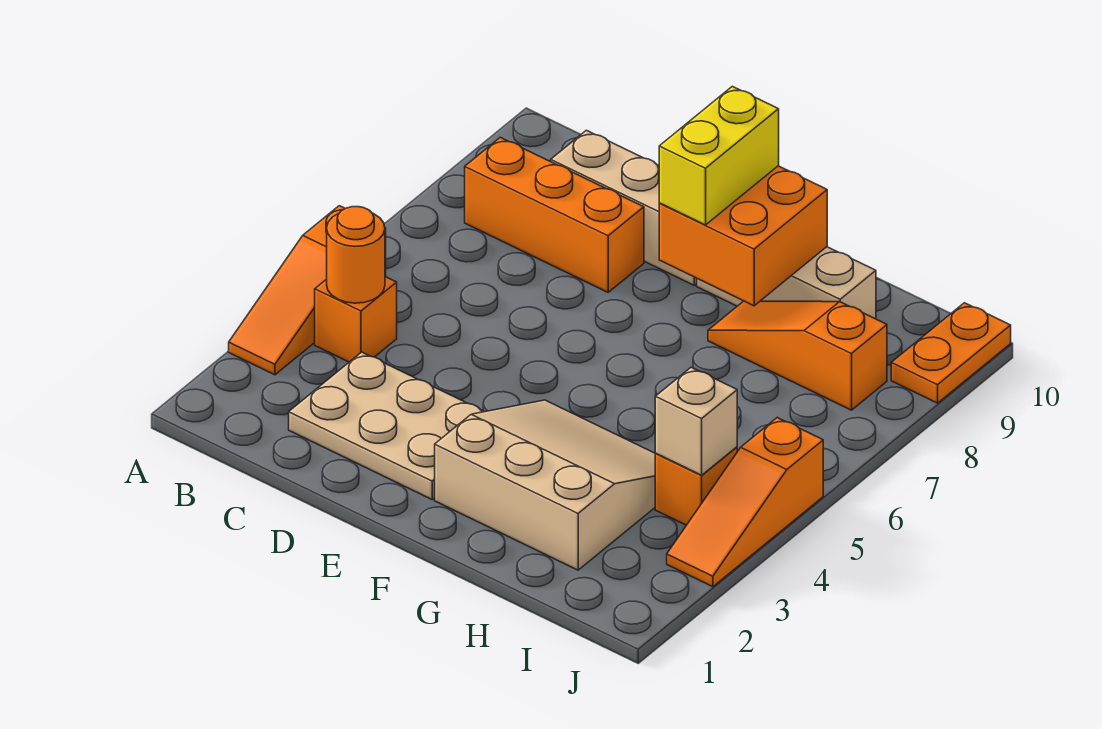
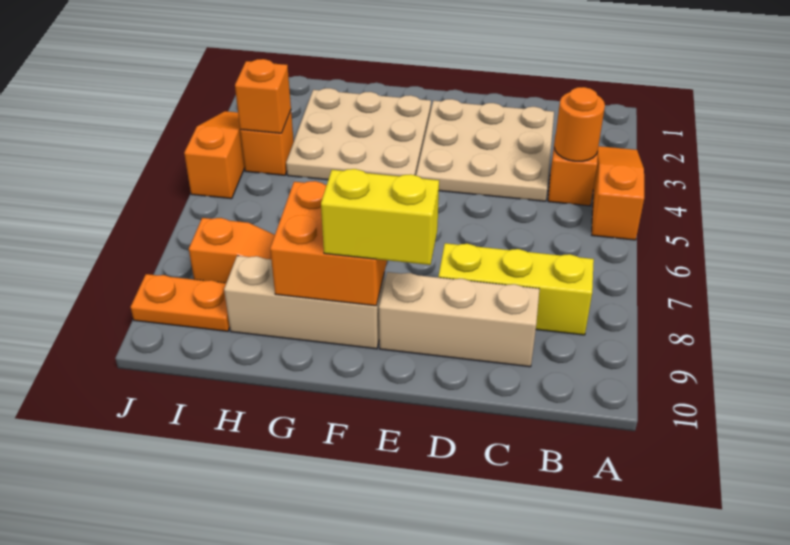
orange 1x3 brick [465,137,644,292] -> yellow 1x3 brick [438,243,594,335]
tan 2x3 plate [289,352,484,499] -> tan 3x3 plate [416,99,554,201]
tan 3x3 slope [435,400,655,570] -> tan 3x3 plate [286,88,431,180]
yellow 1x2 brick [659,86,779,225] -> yellow 1x2 brick turned to [321,169,439,265]
tan 1x1 brick [655,367,737,475] -> orange 1x1 brick [235,59,291,133]
orange 1x2 plate [891,303,1011,403] -> orange 1x2 plate turned to [131,274,230,331]

